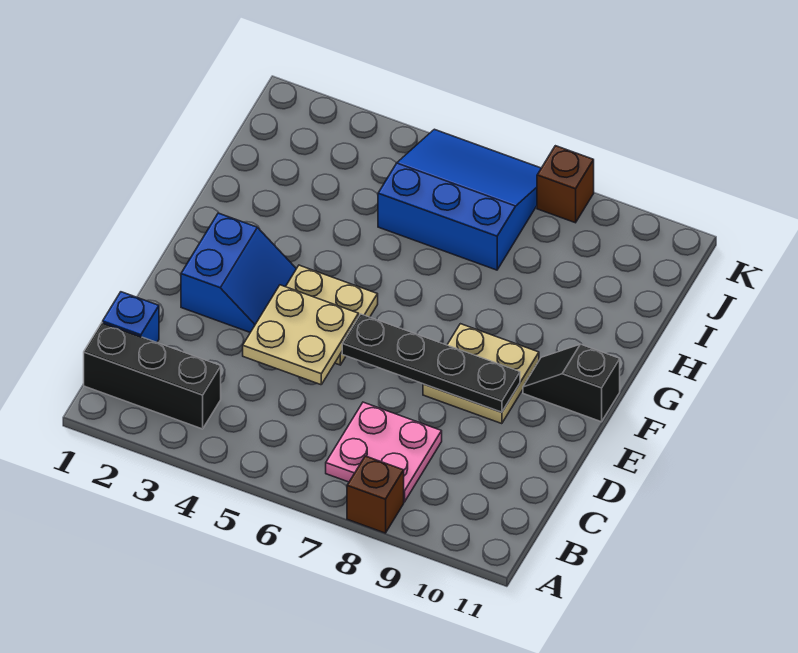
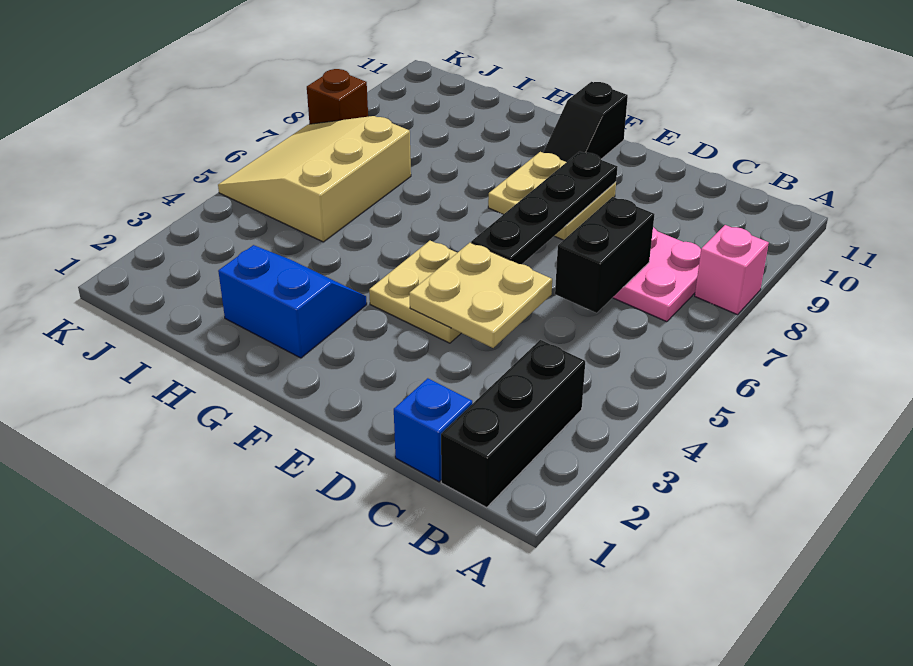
brown 1x1 brick [347,456,404,533] -> pink 1x1 brick [695,225,769,315]
none -> black 1x2 brick [555,197,655,313]
blue 2x2 slope [181,213,296,332] -> blue 2x2 slope moved to [218,245,367,358]
blue 3x3 slope [378,129,541,270] -> tan 3x3 slope [218,116,411,242]

